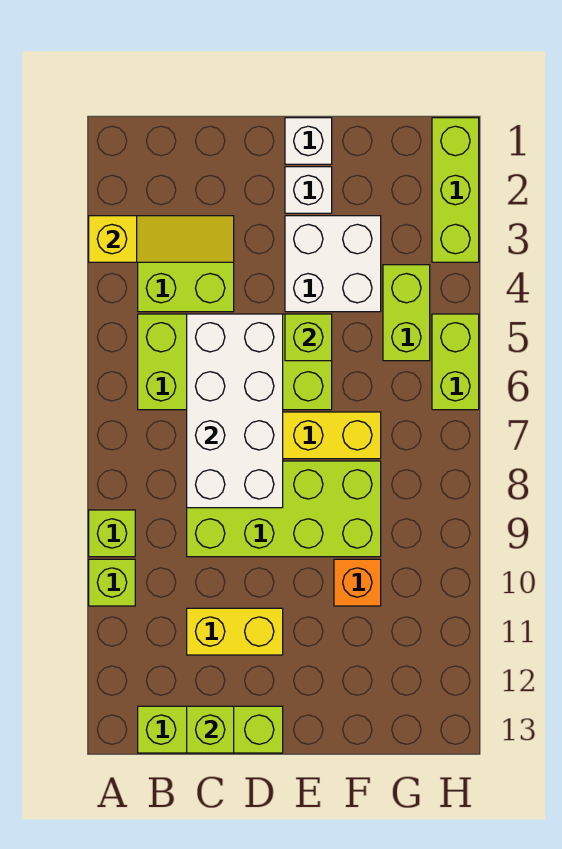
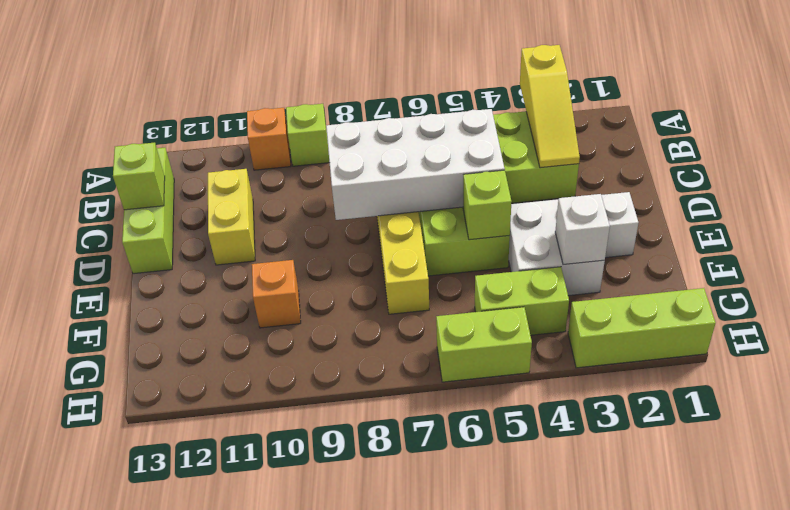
lime 1x1 brick [89,559,135,606] -> orange 1x1 brick [247,108,291,170]
lime 2x4 brick [187,461,381,557] -> none
white 1x1 brick [285,118,332,164] -> white 1x1 brick moved to [555,194,610,265]

